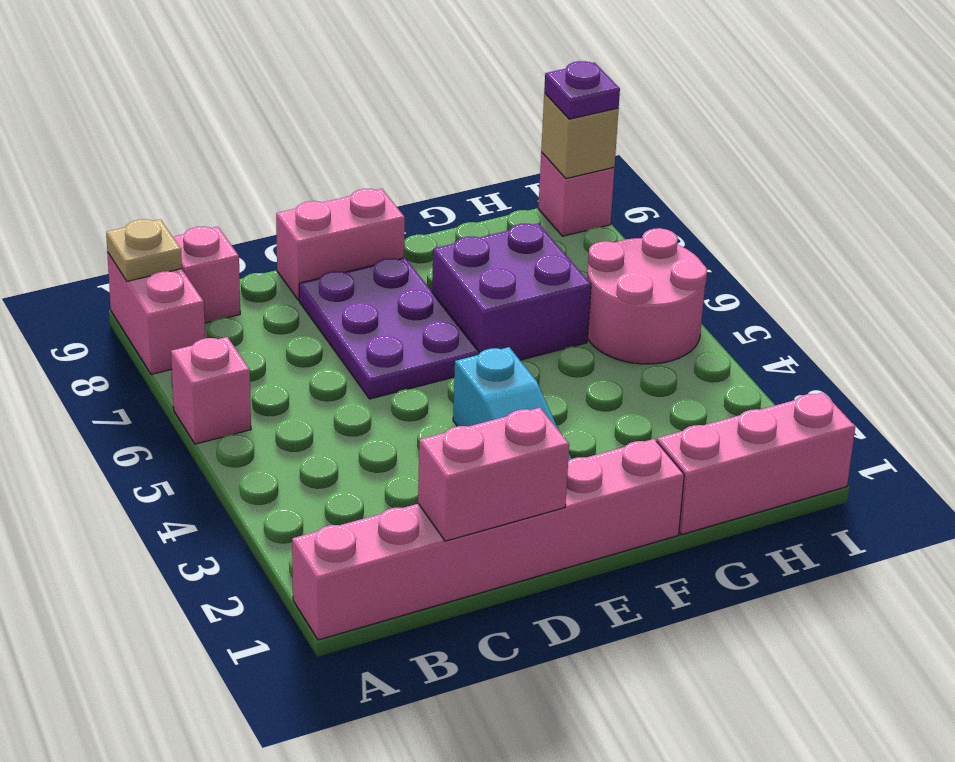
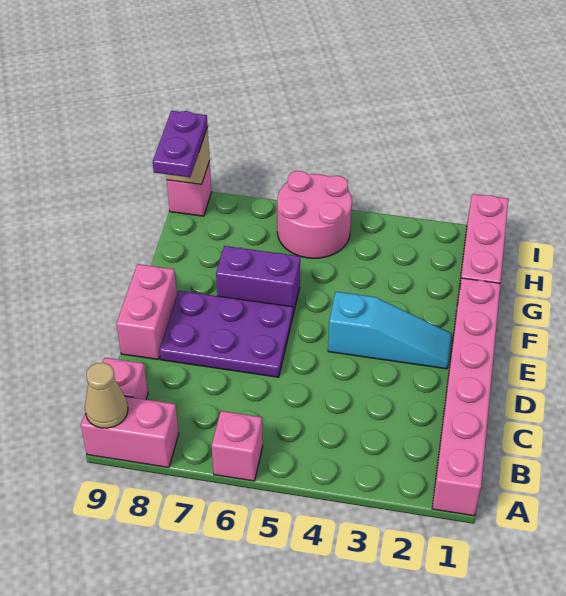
tan 1x1 plate [106,219,182,281] -> tan 1x1 cone [85,363,128,428]
pink 1x2 brick [418,408,569,541] -> none
purple 2x2 brick [432,224,591,360] -> purple 1x2 brick [216,246,300,314]
purple 1x1 plate [544,61,620,119] -> purple 1x2 plate [153,111,208,177]

